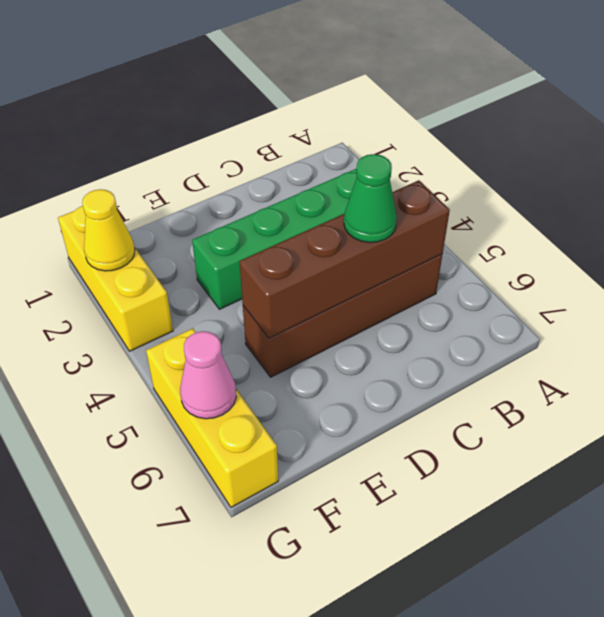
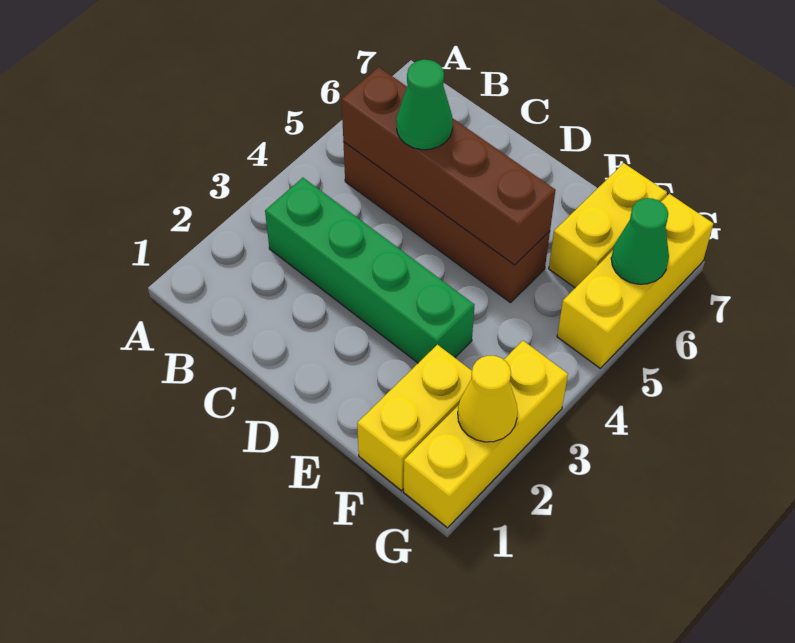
none -> yellow 1x2 brick [357,345,472,491]
none -> yellow 1x2 brick [549,163,667,288]
pink 1x1 cone [180,331,236,419] -> green 1x1 cone [611,198,669,284]

